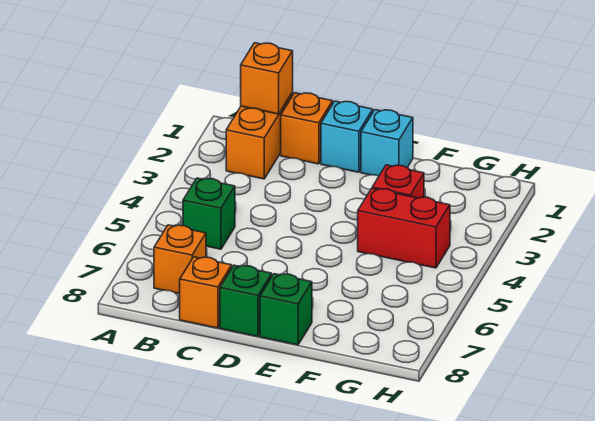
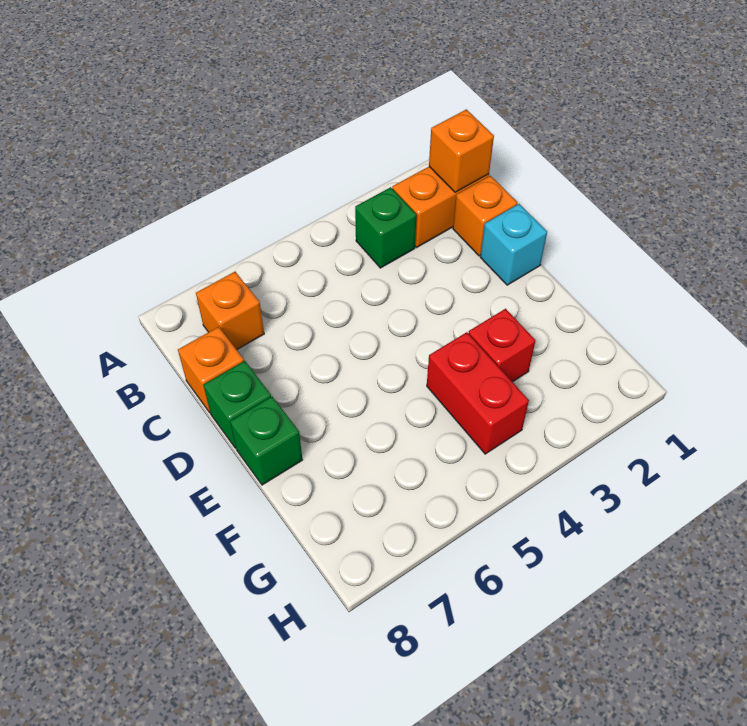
green 1x1 brick [183,178,235,249] -> green 1x1 brick moved to [355,187,416,268]
cyan 1x1 brick [361,110,413,176] -> none

